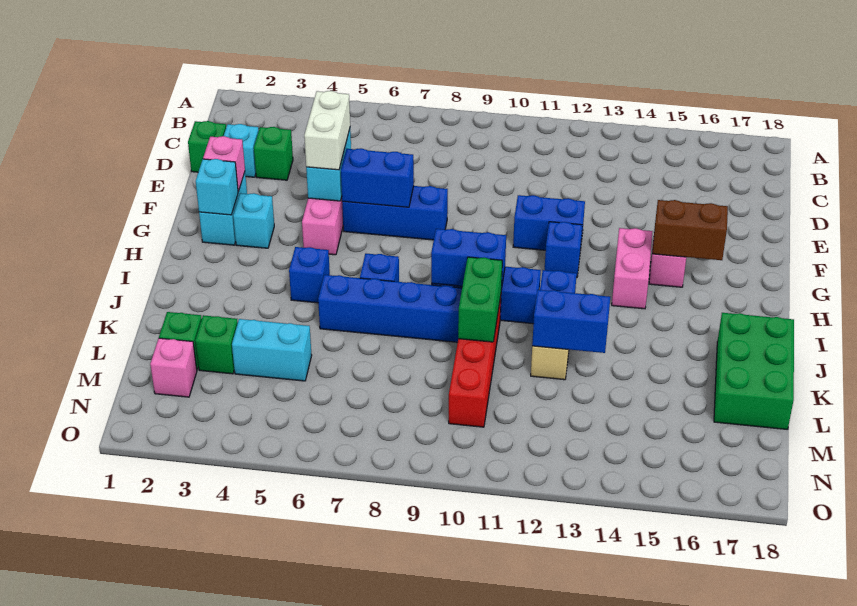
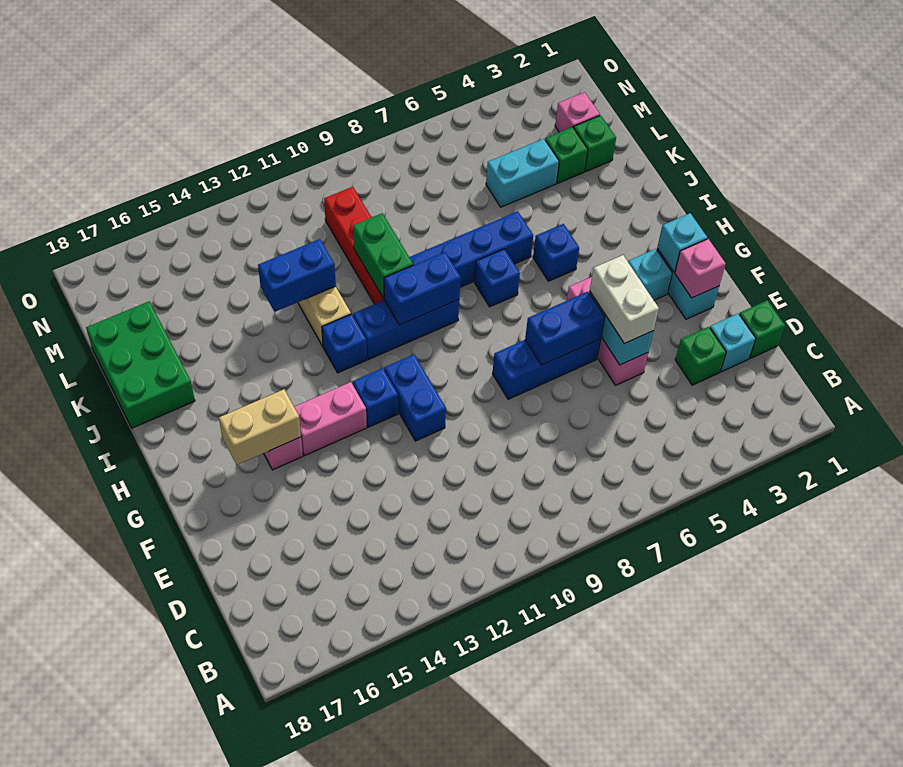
blue 1x2 brick [513,195,585,250] -> blue 1x2 brick turned to [384,355,446,441]
pink 1x2 brick [612,228,653,309] -> pink 1x2 brick turned to [294,382,367,455]
brown 1x2 brick [652,200,728,260] -> tan 1x2 brick [219,389,301,465]

